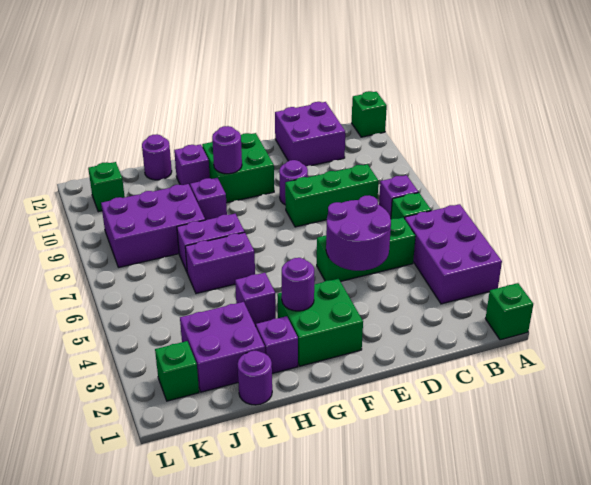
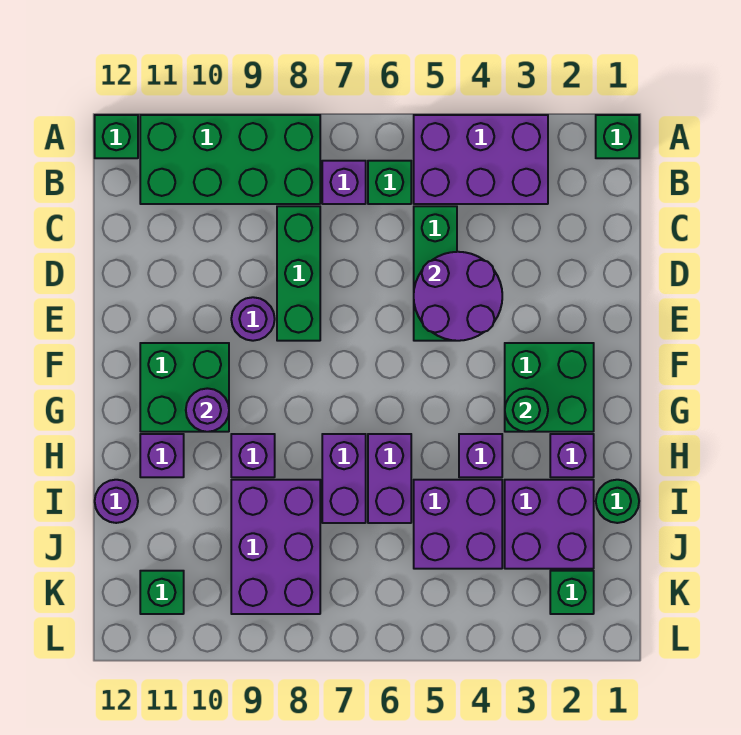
none -> green 2x4 brick [140,115,320,204]
purple 2x2 brick [275,102,345,166] -> purple 2x2 brick moved to [414,480,502,569]
purple 1x1 round brick [282,258,314,311] -> green 1x1 round brick [505,388,548,432]
purple 1x1 round brick [238,351,272,405] -> green 1x1 round brick [596,480,639,523]

